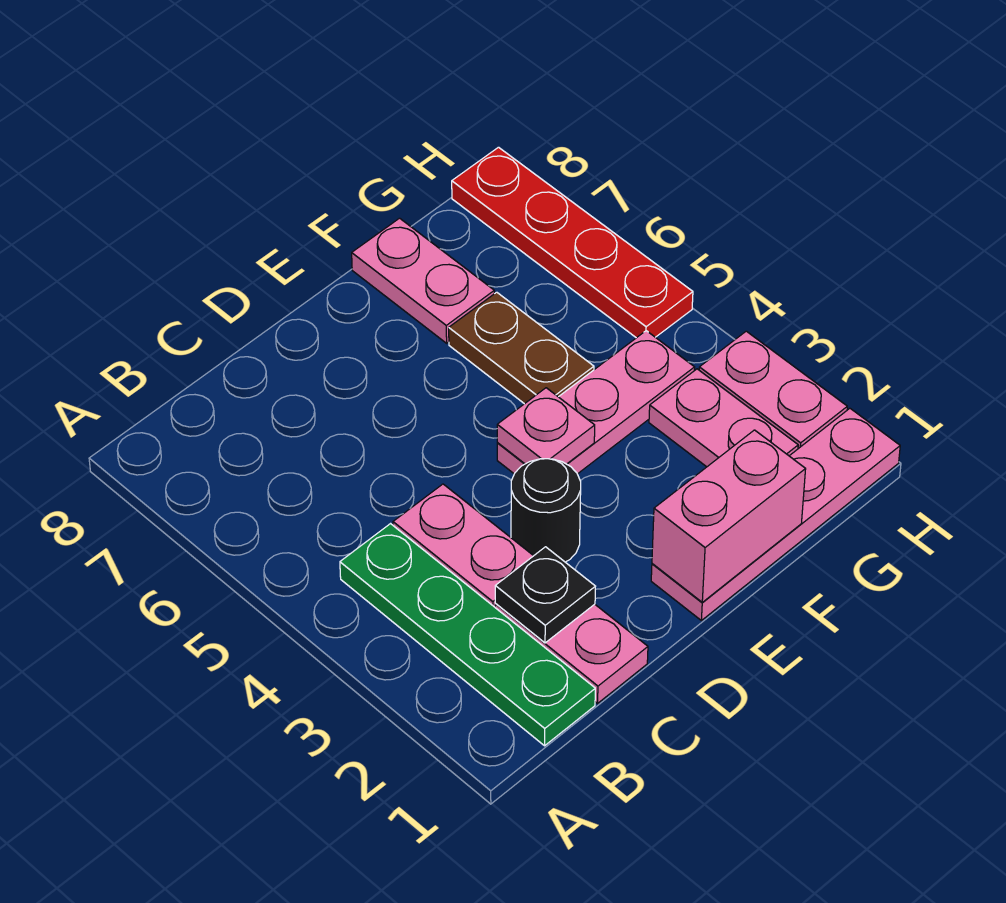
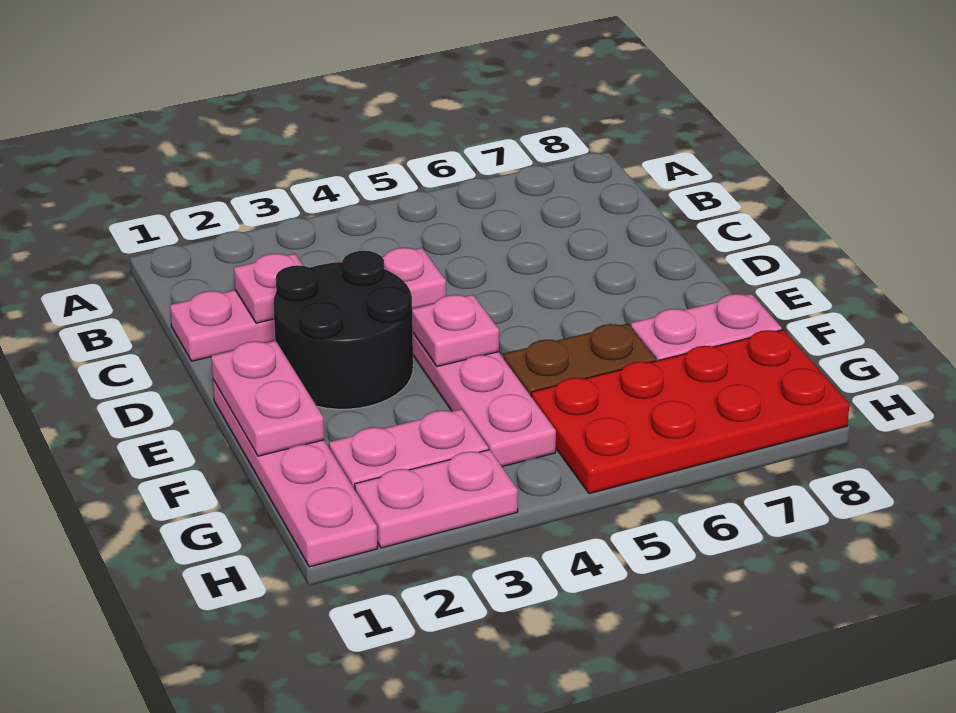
green 1x4 plate [340,524,595,746] -> none
black 1x1 plate [495,547,596,643] -> pink 1x1 plate [234,253,303,323]
black 1x1 round brick [511,459,581,562] -> black 2x2 round brick [273,251,413,409]
pink 1x2 brick [652,430,806,603] -> pink 1x2 plate [211,341,324,456]
red 1x4 plate [452,147,693,338] -> red 2x4 plate [531,330,850,494]

